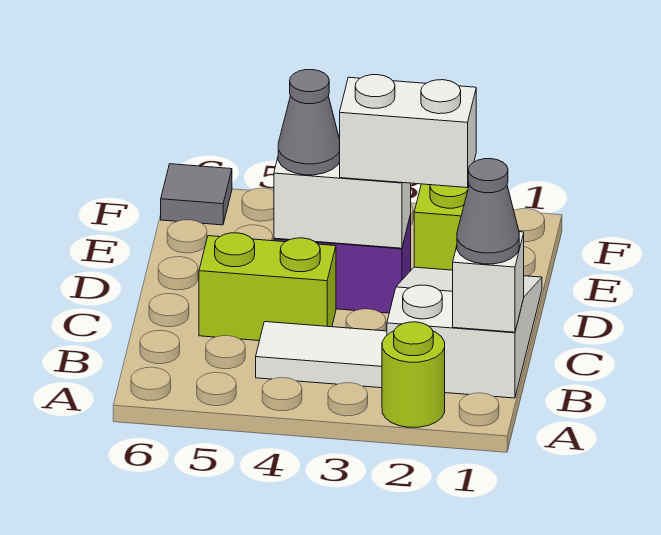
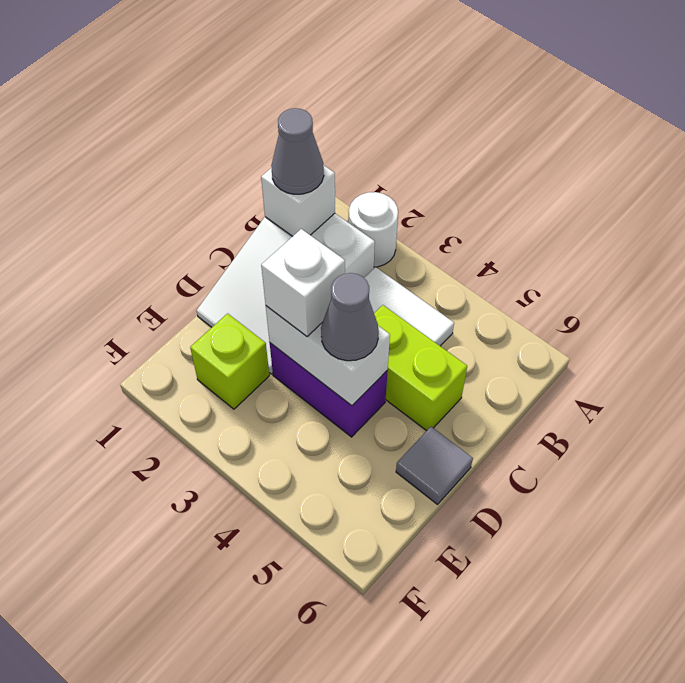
lime 1x1 round brick [382,322,445,427] -> white 1x1 round brick [349,192,398,267]
white 1x2 brick [340,75,476,188] -> white 1x1 brick [261,229,345,336]
grey 1x1 tile [161,164,232,225] -> grey 1x1 tile moved to [396,427,473,504]

